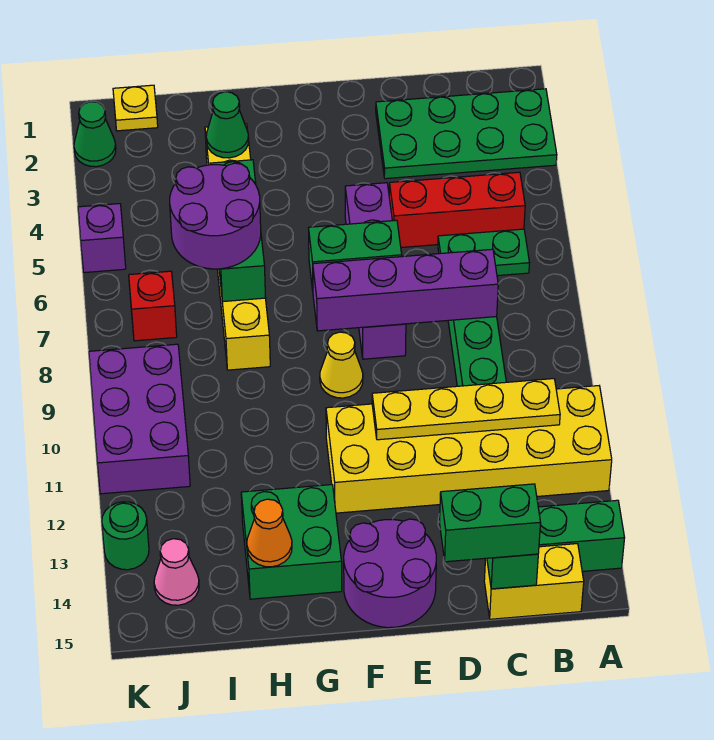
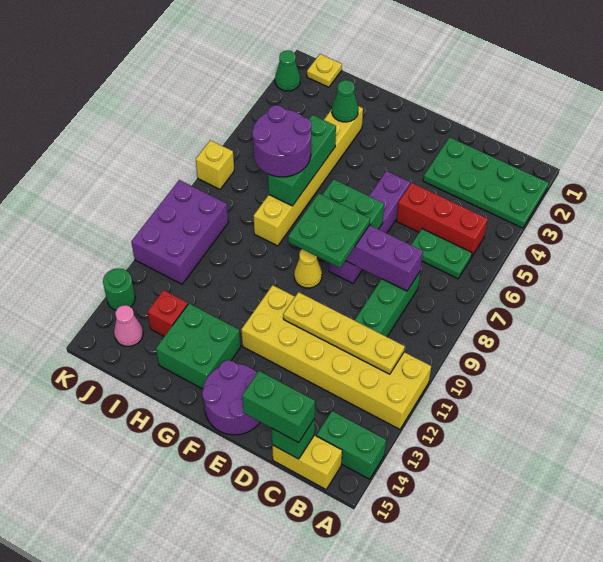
none -> green 2x2 plate [288,194,370,268]
orange 1x1 cone [247,499,292,567] -> none
red 1x1 brick [129,271,177,341] -> red 1x1 brick moved to [148,290,188,336]
purple 1x1 brick [78,204,126,273] -> none
none -> yellow 1x1 brick [196,140,234,189]

